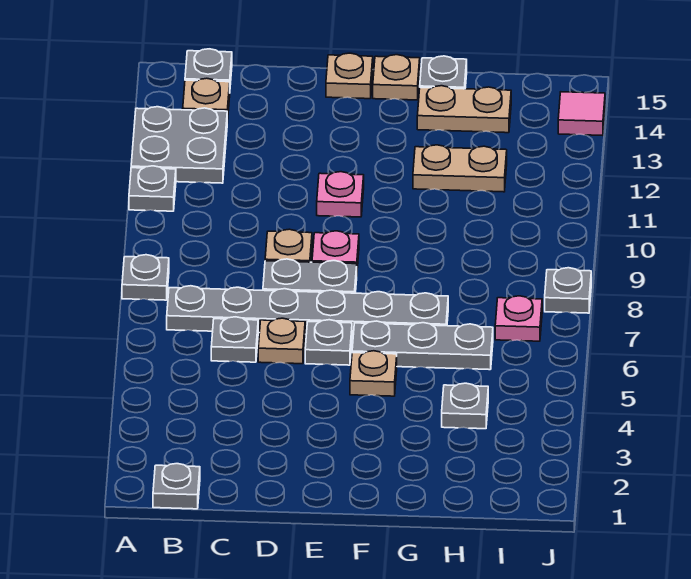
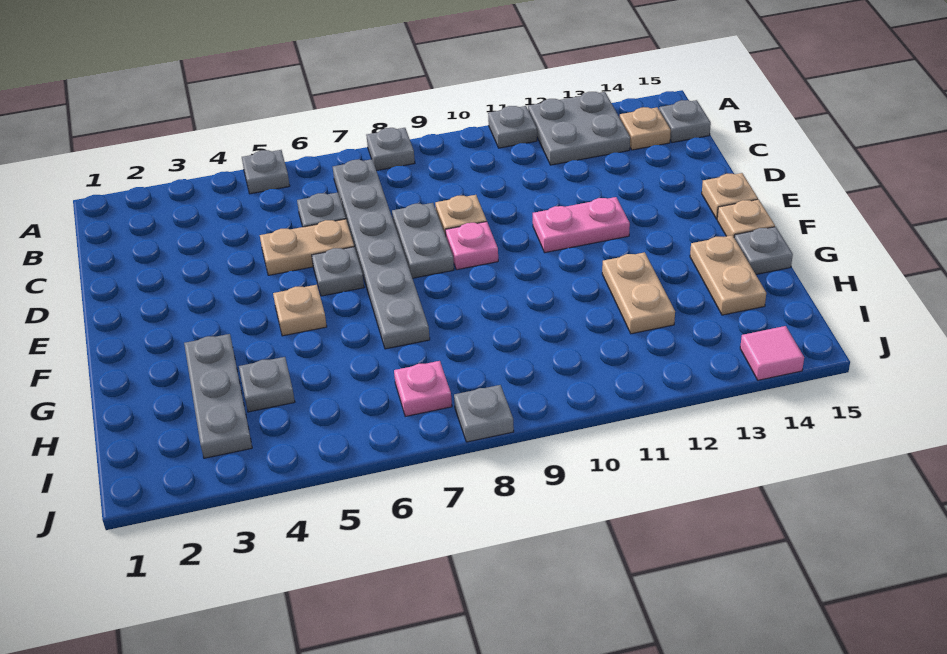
grey 1x1 plate [153,464,200,509] -> grey 1x1 plate moved to [242,150,290,194]
tan 1x1 plate [258,318,305,364] -> tan 1x2 plate [260,219,354,275]
pink 1x1 plate [317,172,364,217] -> pink 1x2 plate [533,197,630,253]
grey 1x3 plate [352,321,493,370] -> grey 1x3 plate moved to [184,334,252,458]

